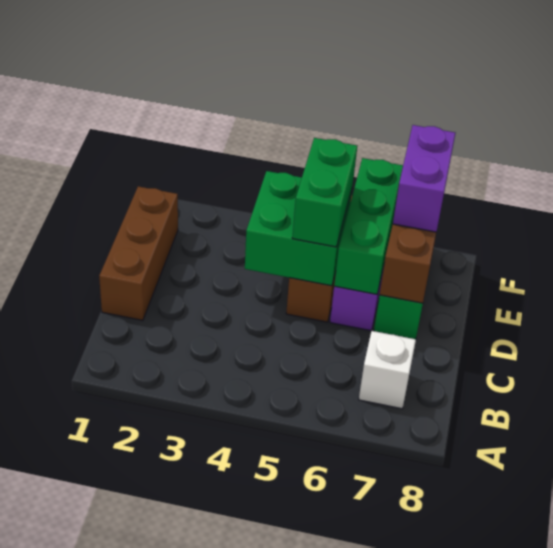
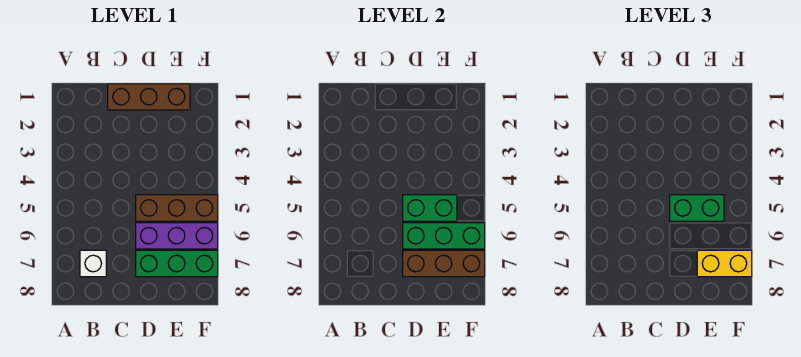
green 2x2 brick [245,171,352,286] -> green 1x2 brick [403,195,457,221]
purple 1x2 brick [393,125,455,232] -> yellow 1x2 brick [697,250,752,277]

